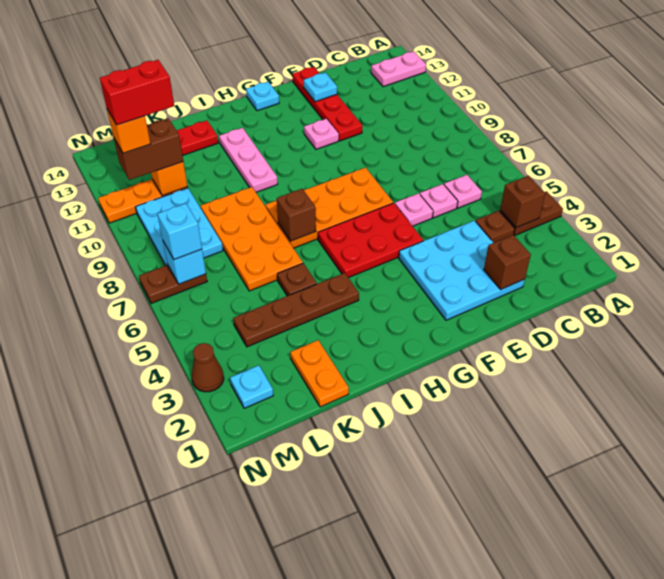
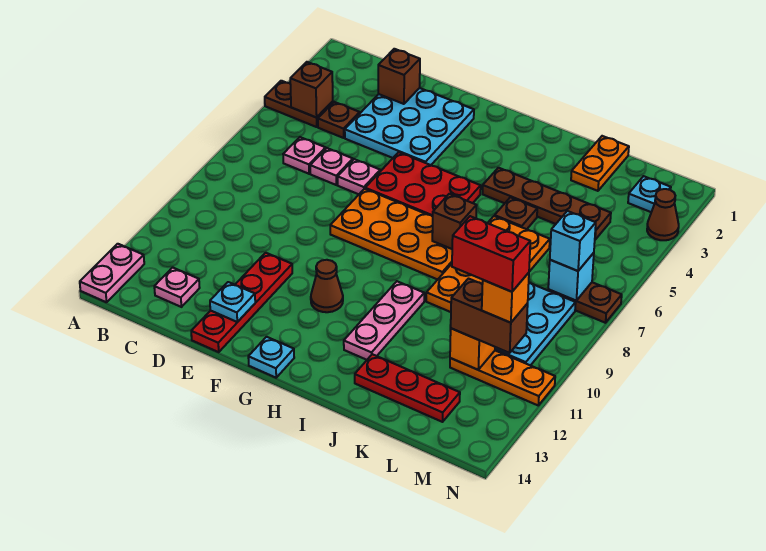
pink 1x2 plate [371,51,426,87] -> pink 1x2 plate turned to [80,244,144,302]
pink 1x1 plate [304,119,339,149] -> pink 1x1 plate moved to [154,267,200,307]
none -> brown 1x1 cone [311,260,343,312]

